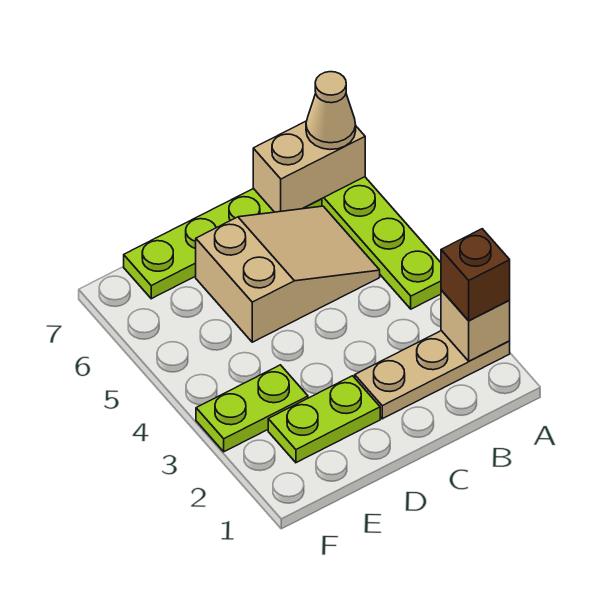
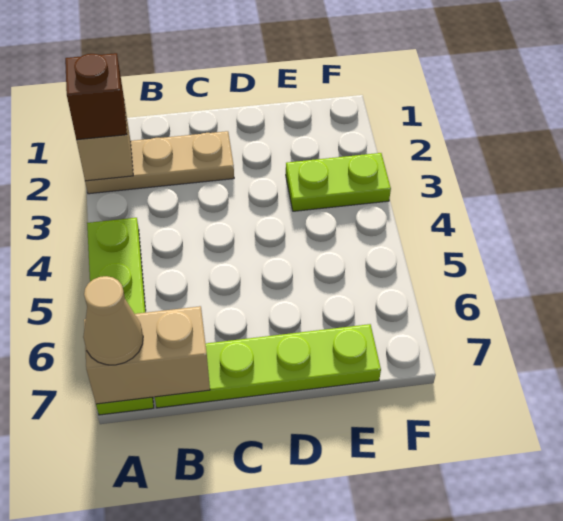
tan 2x3 slope [196,206,380,342] -> none
lime 1x2 plate [268,376,380,463] -> none

